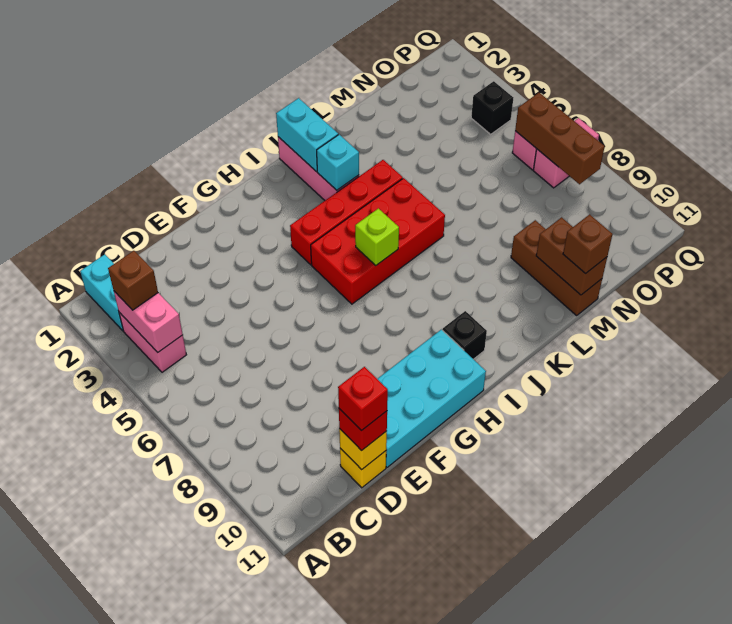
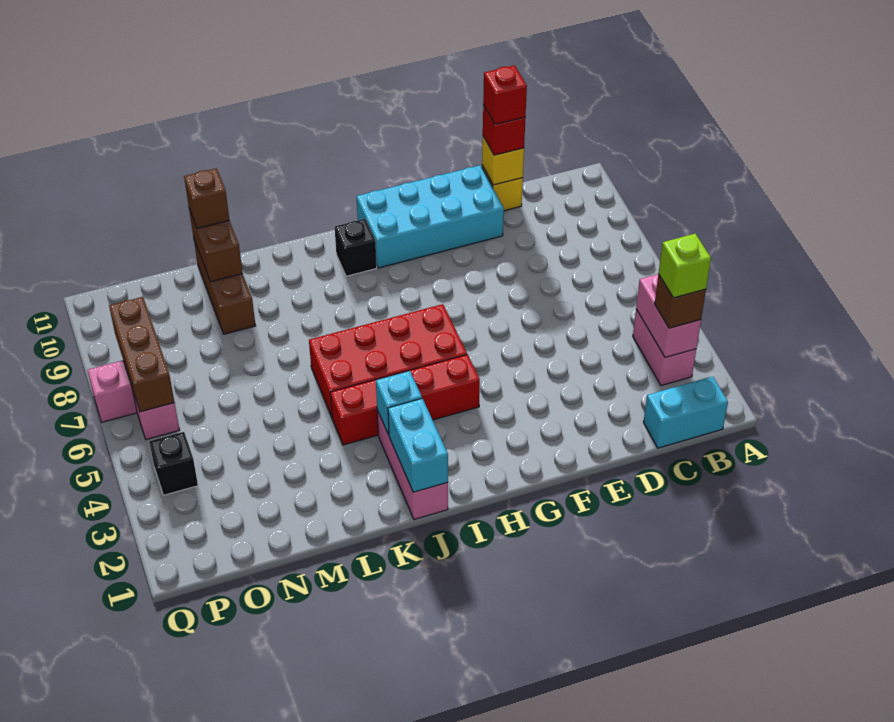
cyan 1x2 brick [80,254,123,331] -> cyan 1x2 brick turned to [643,376,728,448]
lime 1x1 brick [355,208,399,265] -> lime 1x1 brick moved to [659,234,711,298]

